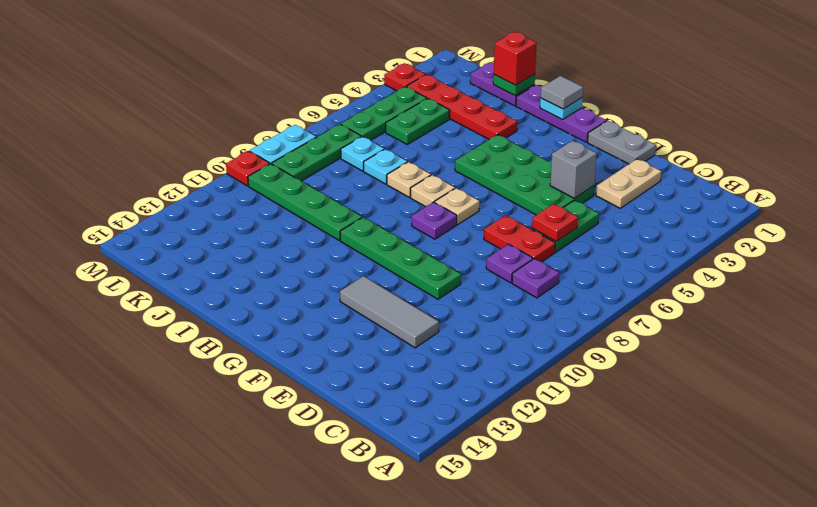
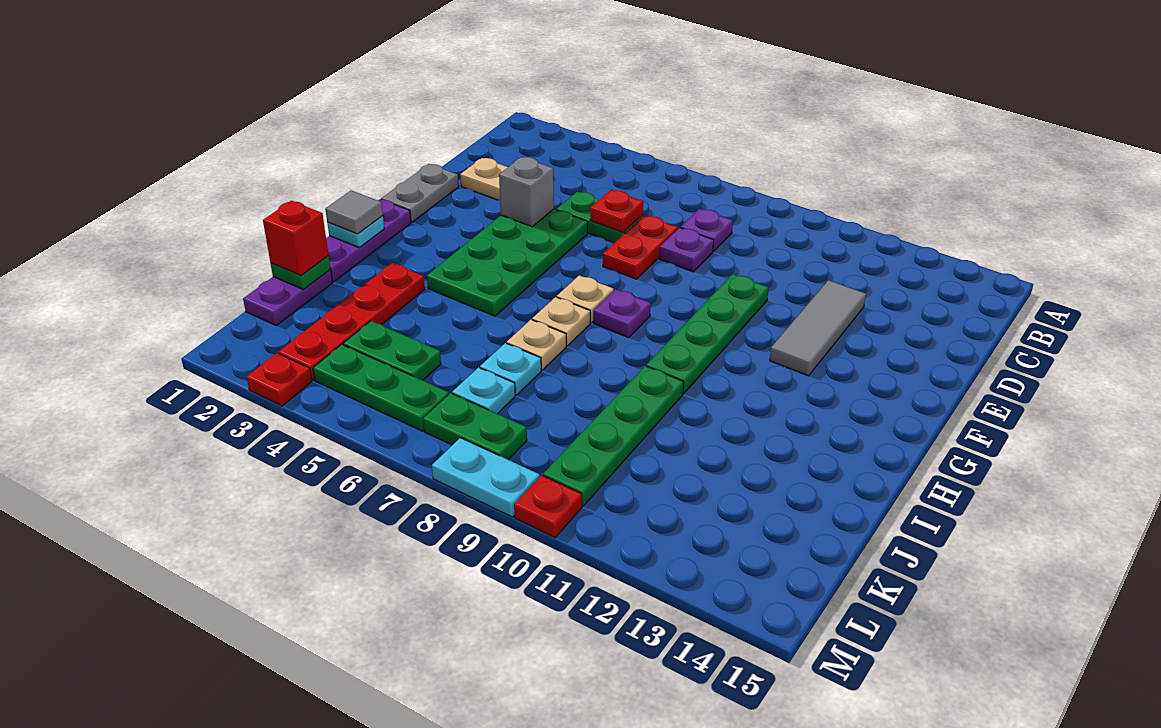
green 1x3 plate [272,124,361,181] -> green 1x2 plate [423,393,527,460]

